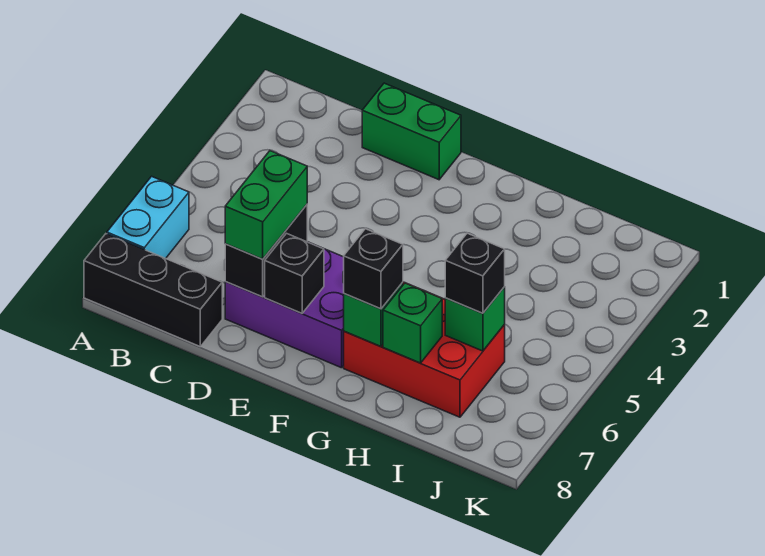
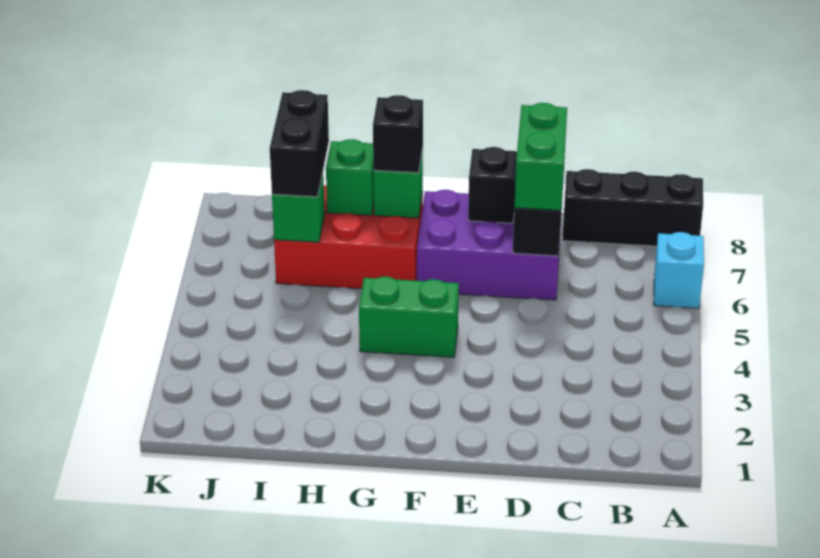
cyan 1x2 brick [107,176,189,258] -> cyan 1x1 brick [654,232,704,308]
green 1x2 brick [362,83,461,180] -> green 1x2 brick moved to [359,276,459,357]
black 1x1 brick [445,233,505,313] -> black 1x2 brick [270,90,329,197]

